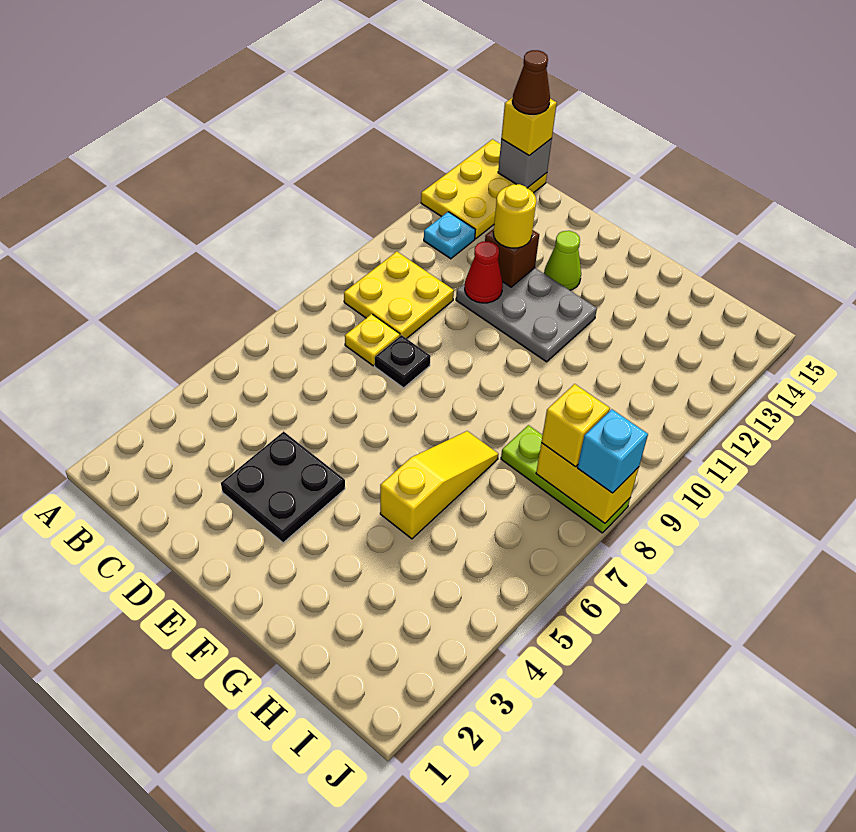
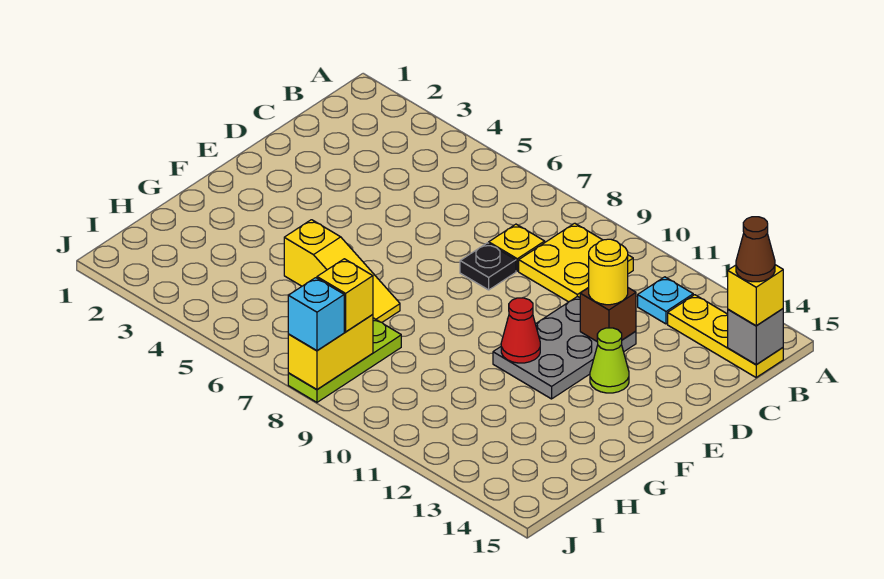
yellow 2x3 plate [421,139,547,239] -> yellow 1x3 plate [668,295,783,377]
black 2x2 plate [221,431,345,543] -> none
red 1x1 cone [465,241,503,303] -> red 1x1 cone moved to [501,298,540,363]

